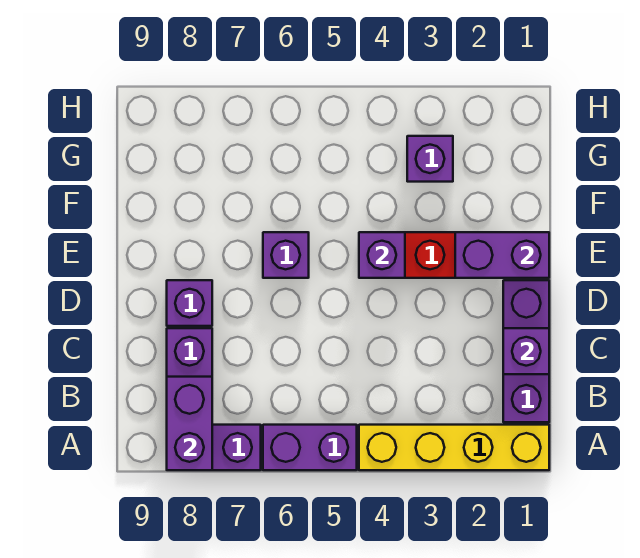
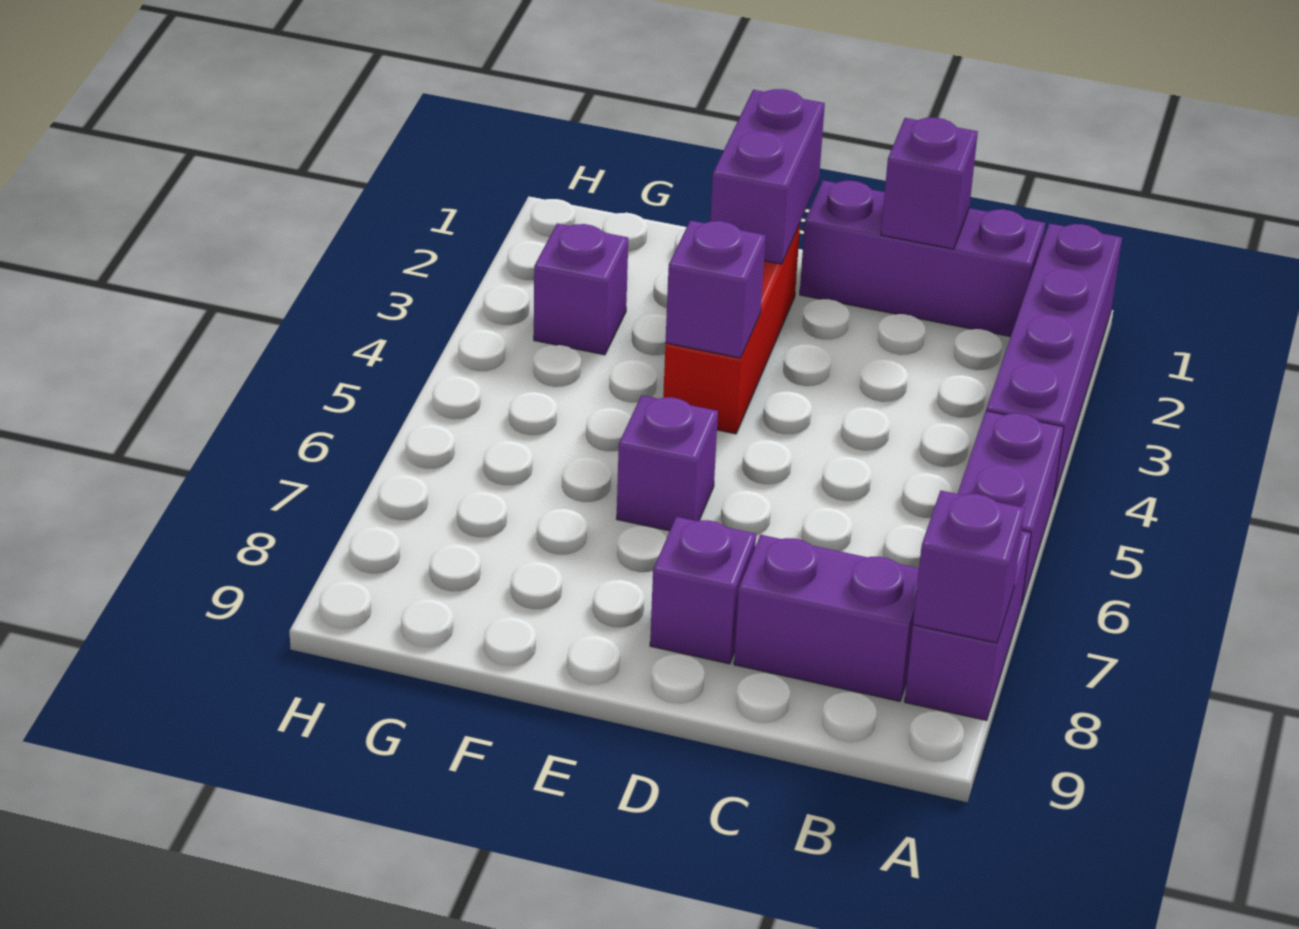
yellow 1x4 brick [359,425,549,470] -> purple 1x4 brick [986,223,1122,498]
purple 1x2 brick [167,377,212,470] -> purple 1x1 brick [913,491,1025,643]

